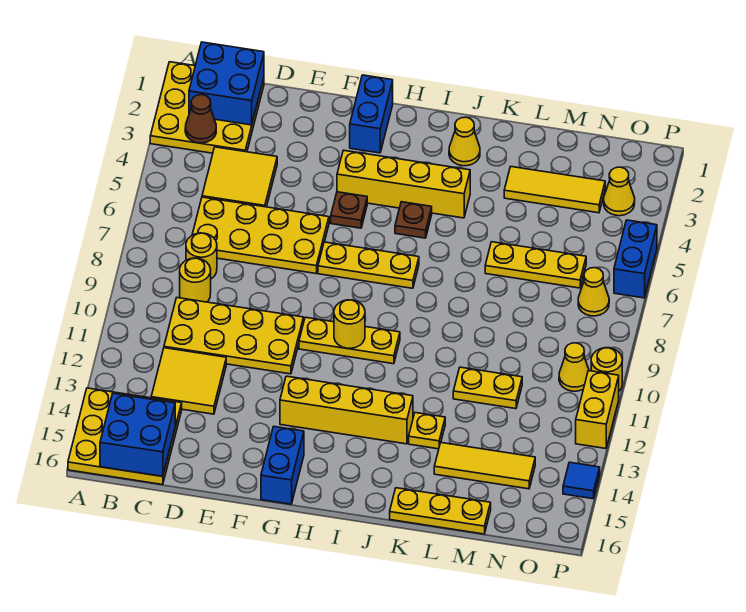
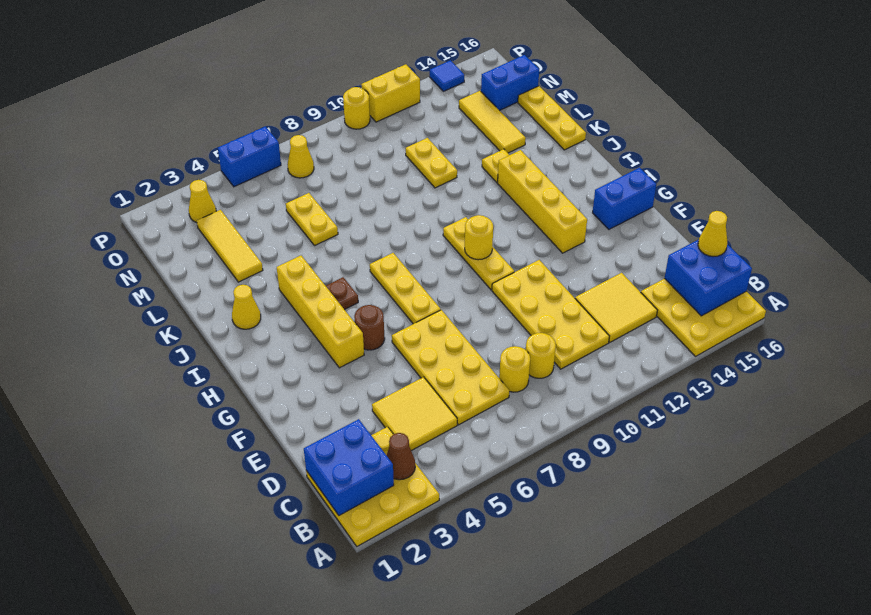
blue 1x2 brick [350,75,393,153] -> blue 1x2 brick moved to [481,55,539,111]
brown 1x1 plate [331,192,367,228] -> brown 1x1 round brick [354,305,385,350]
yellow 1x3 plate [485,242,586,288] -> yellow 1x2 plate [286,193,338,246]
yellow 1x1 cone [559,343,589,391] -> yellow 1x1 cone moved to [698,211,727,257]

